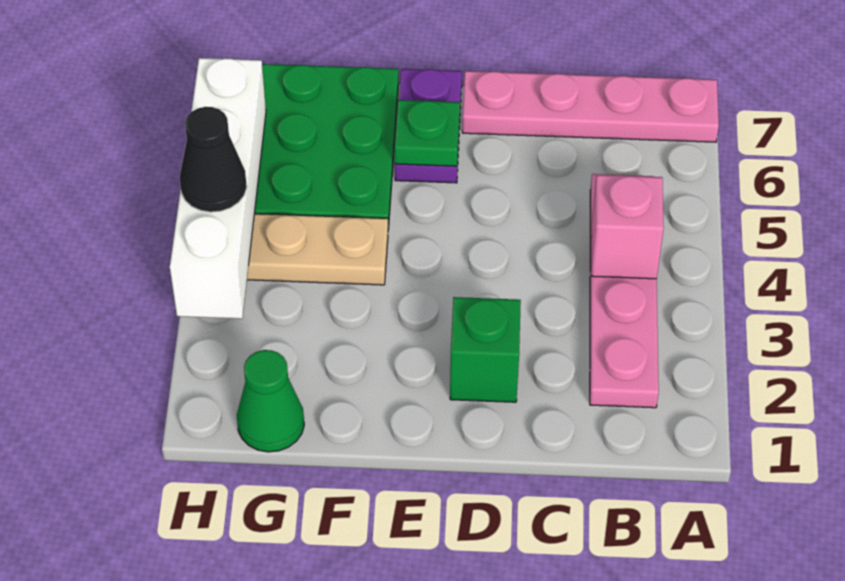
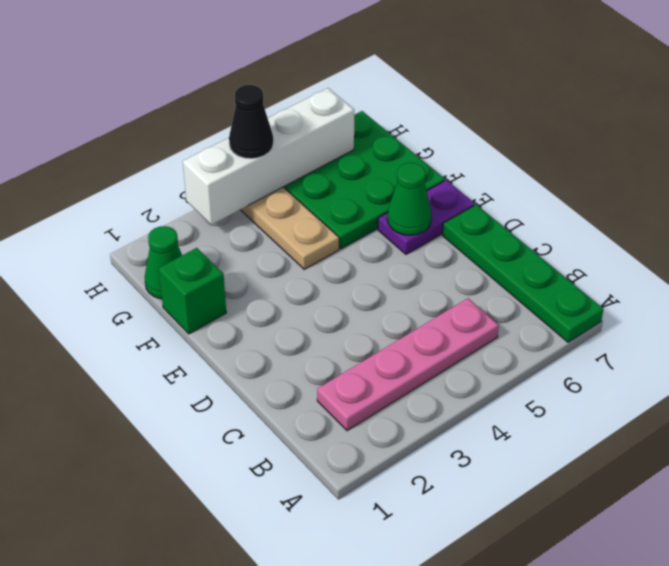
pink 1x4 plate [462,71,719,142] -> green 1x4 plate [443,205,603,342]
pink 1x1 brick [592,175,664,279] -> none
green 1x1 brick [450,297,521,402] -> green 1x1 brick moved to [159,248,226,334]
green 1x1 plate [395,100,460,166] -> green 1x1 cone [387,163,432,235]

